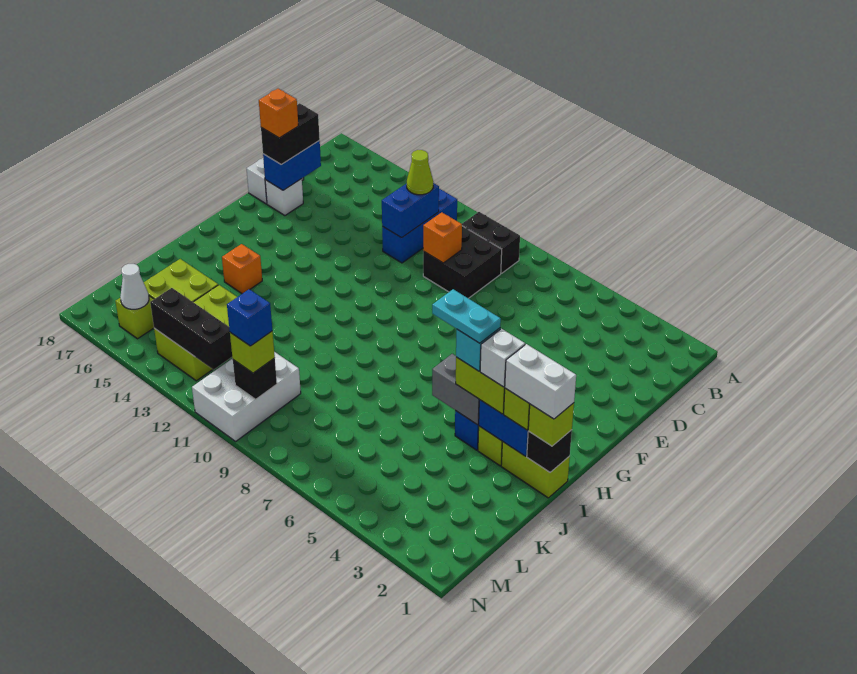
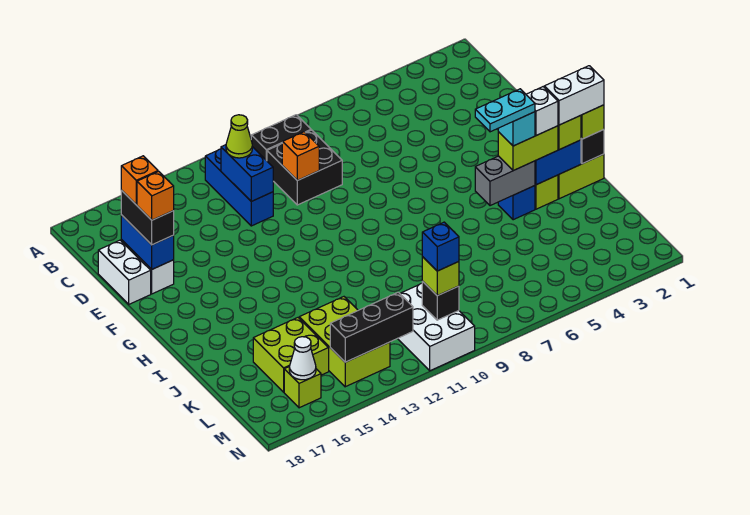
orange 1x1 brick [222,244,262,294] -> orange 1x1 brick moved to [121,156,158,205]

